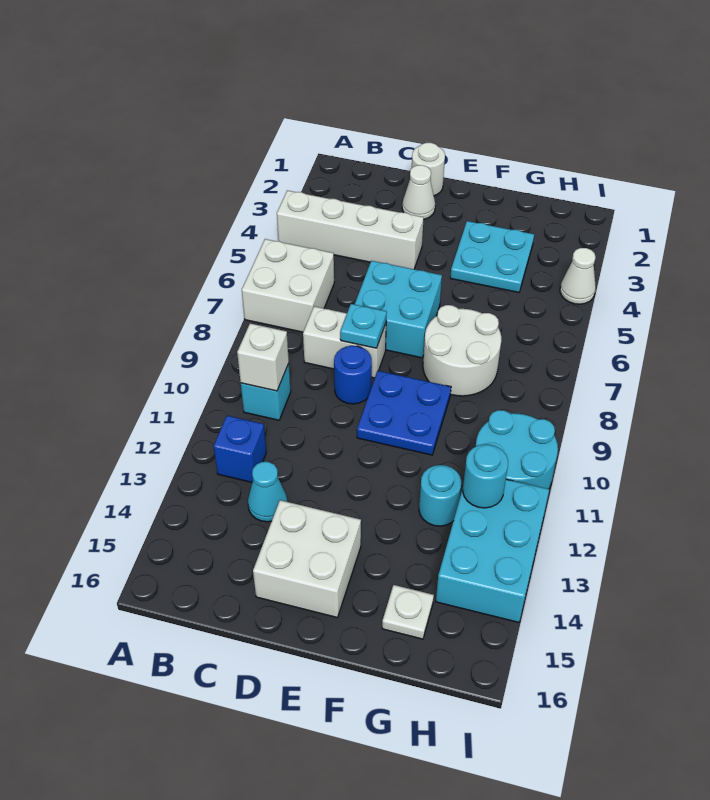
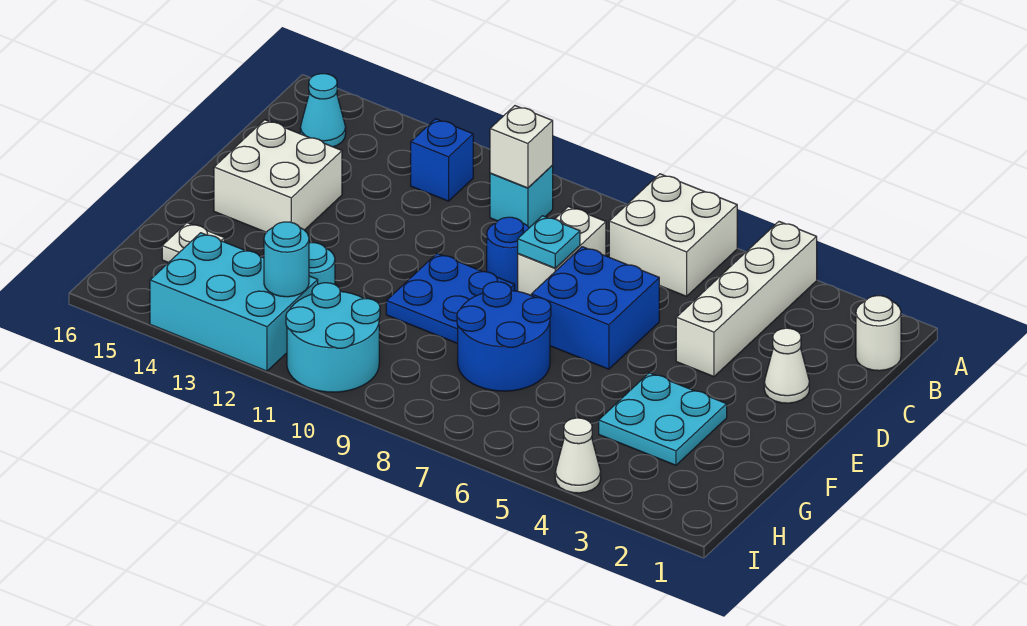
cyan 1x1 cone [248,462,287,522] -> cyan 1x1 cone moved to [300,74,346,147]
white 1x1 round brick [412,143,445,196] -> white 1x1 round brick moved to [856,296,901,371]
cyan 2x2 brick [355,261,442,358] -> blue 2x2 brick [531,247,659,369]
white 2x2 round brick [423,305,501,396] -> blue 2x2 round brick [457,282,551,391]

